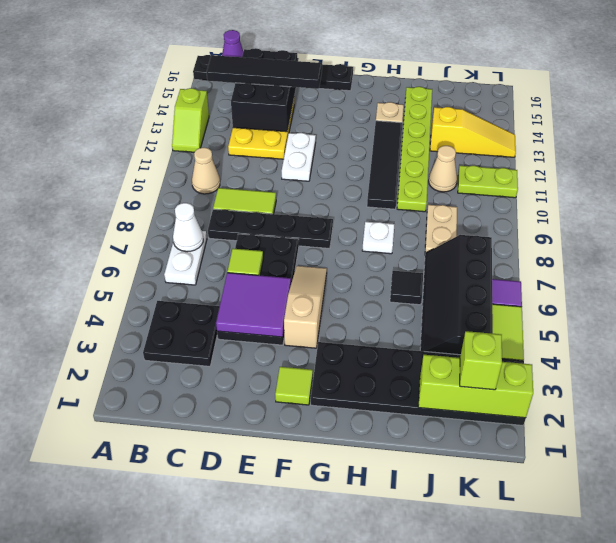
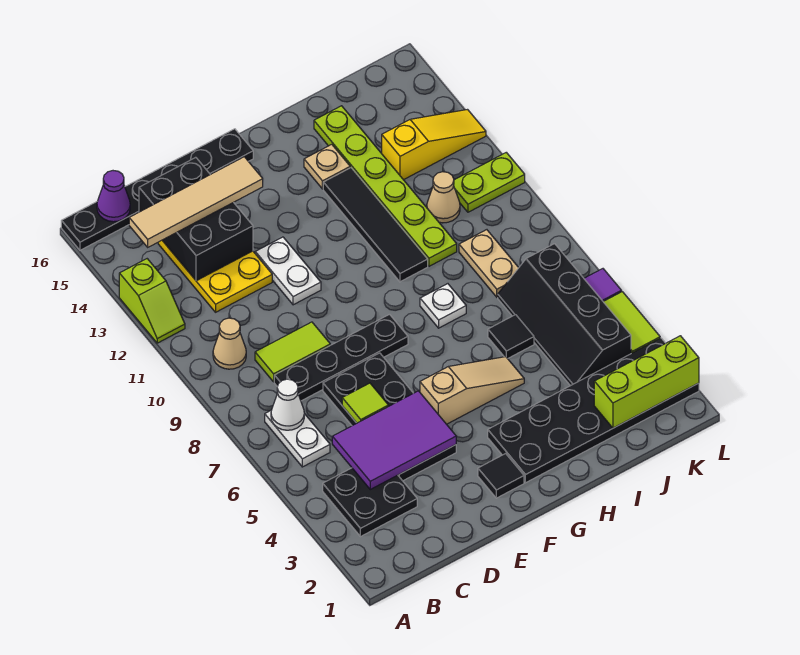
black 1x4 tile [207,55,322,89] -> tan 1x4 tile [129,157,263,247]
purple 2x2 tile [216,273,291,337] -> purple 2x3 tile [332,391,456,489]
lime 1x1 tile [275,367,313,405] -> black 1x1 tile [478,454,524,498]
tan 1x3 slope [284,266,327,348] -> tan 1x3 slope turned to [420,357,524,424]
lime 1x1 brick [460,331,502,390] -> none

